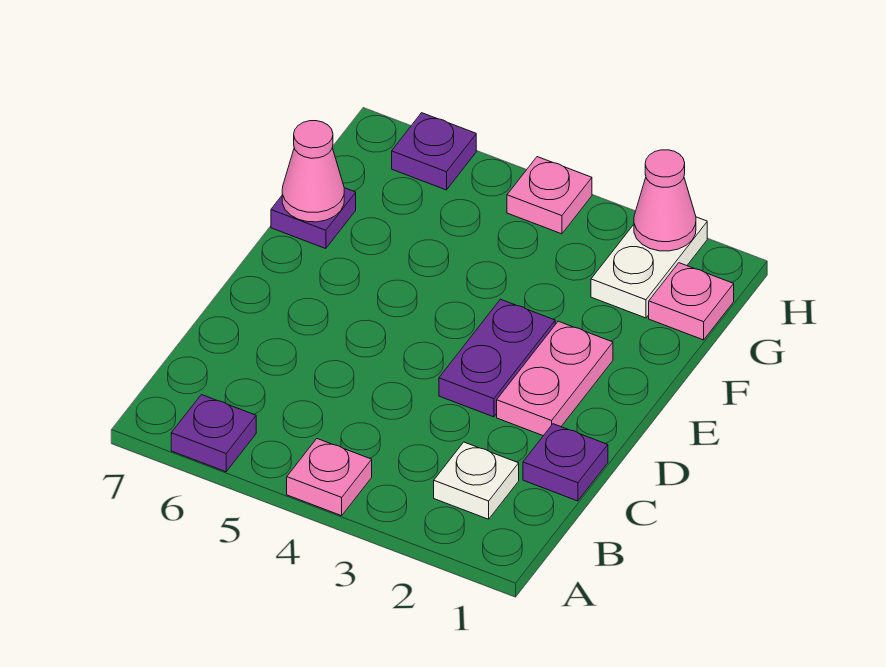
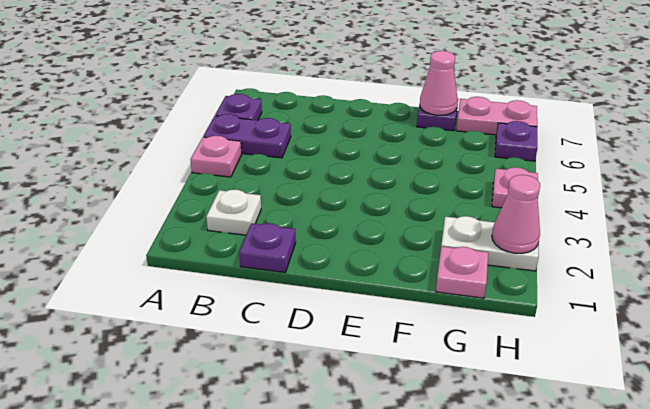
pink 1x2 plate [497,321,613,436] -> pink 1x2 plate moved to [456,97,537,135]
purple 1x2 plate [439,299,555,417] -> purple 1x2 plate moved to [203,114,291,158]

